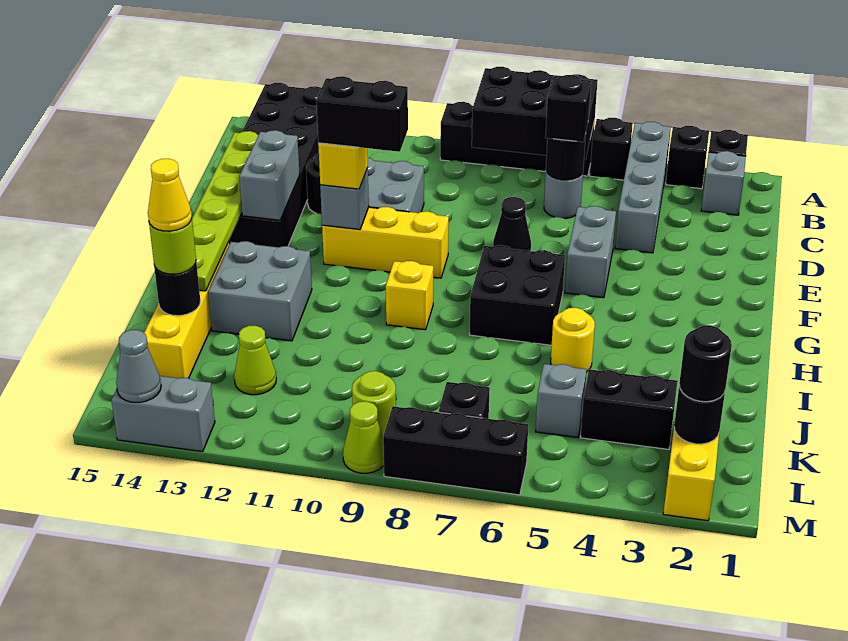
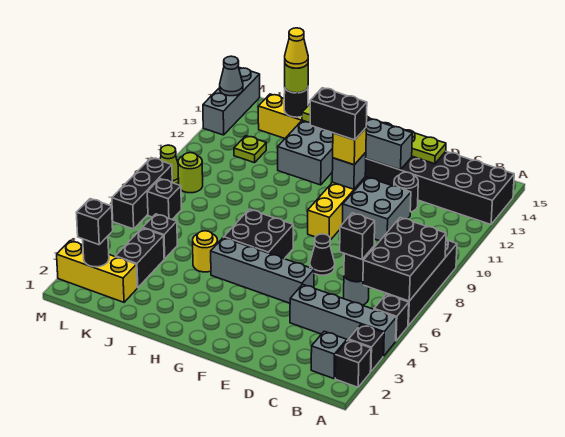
grey 1x2 brick [565,206,616,298] -> grey 1x4 brick [211,237,314,303]
black 1x2 brick [316,76,408,152] -> black 1x2 brick turned to [310,88,367,140]
yellow 1x1 brick [386,261,433,330] -> none
grey 1x1 brick [536,364,587,437] -> black 1x1 brick [143,214,177,259]
lime 1x1 cone [234,326,276,395] -> lime 1x1 plate [234,136,266,163]
black 1x1 round brick [679,325,732,402] -> black 1x1 brick [76,199,113,245]
grey 1x2 brick [111,376,215,452] -> grey 1x3 brick [203,67,260,135]

